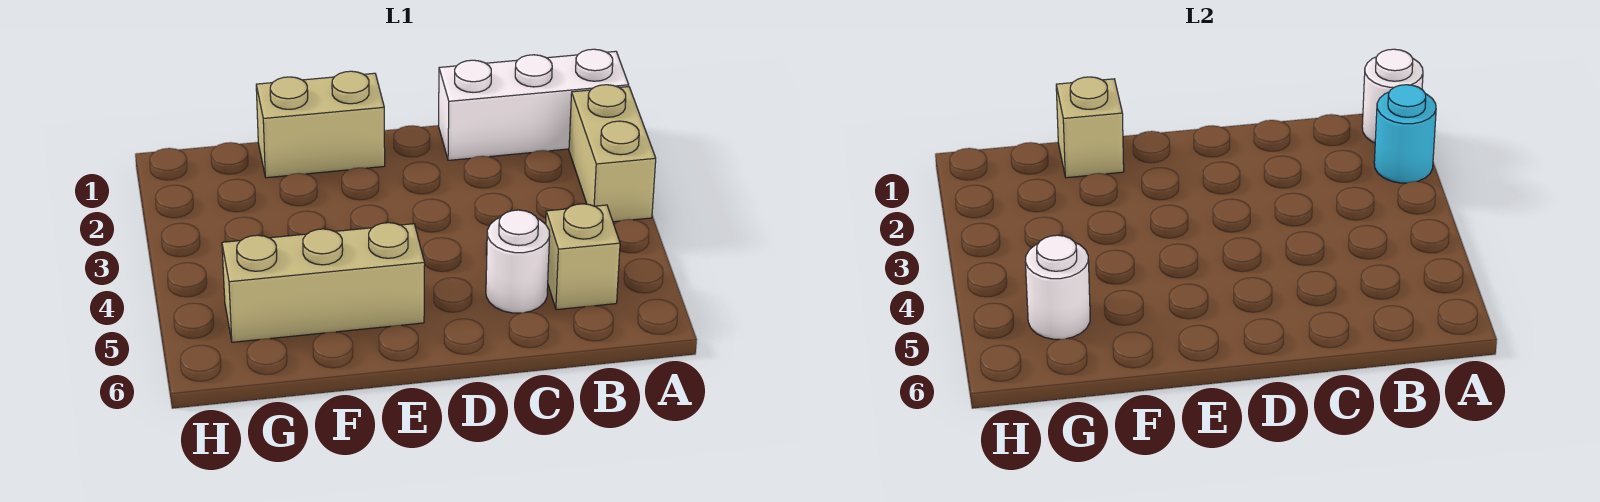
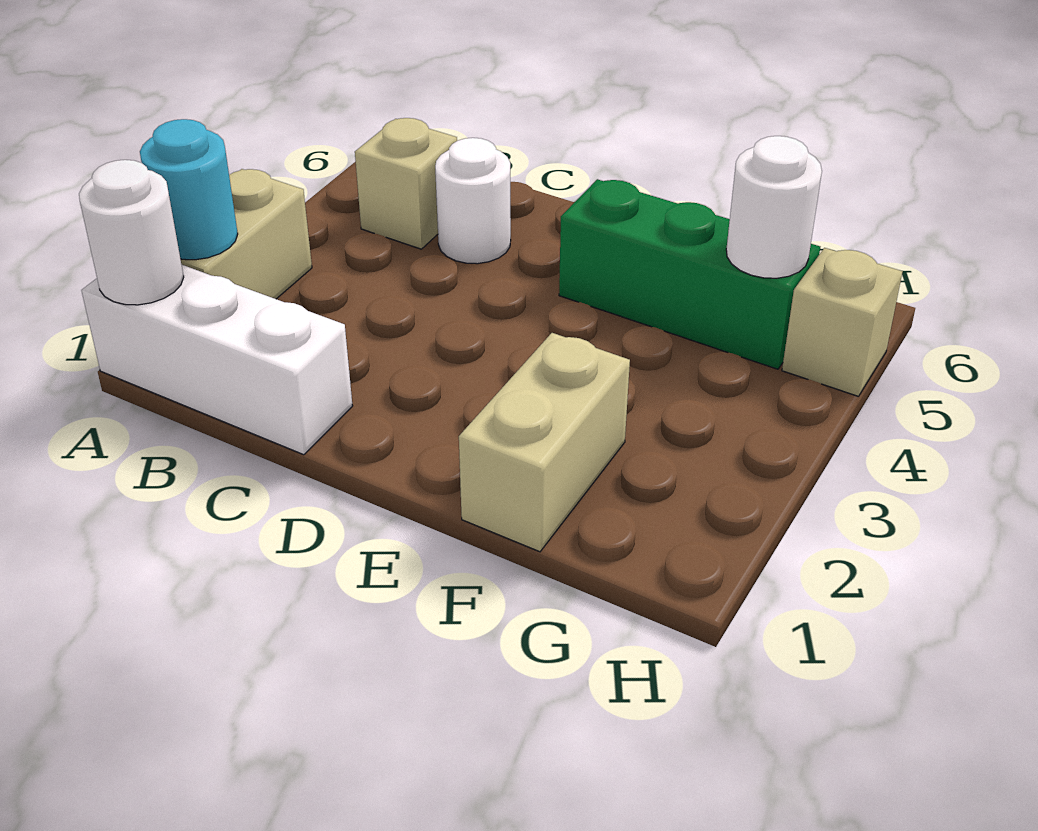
tan 1x2 brick [256,71,385,178] -> tan 1x2 brick turned to [459,333,630,552]
tan 1x3 brick [222,223,425,342] -> green 1x3 brick [559,179,820,369]
tan 1x1 brick [1056,77,1124,178] -> tan 1x1 brick moved to [782,248,903,396]

